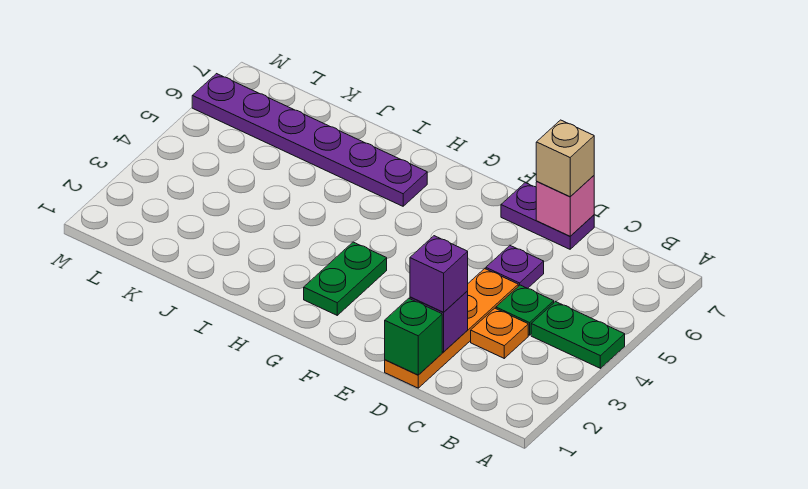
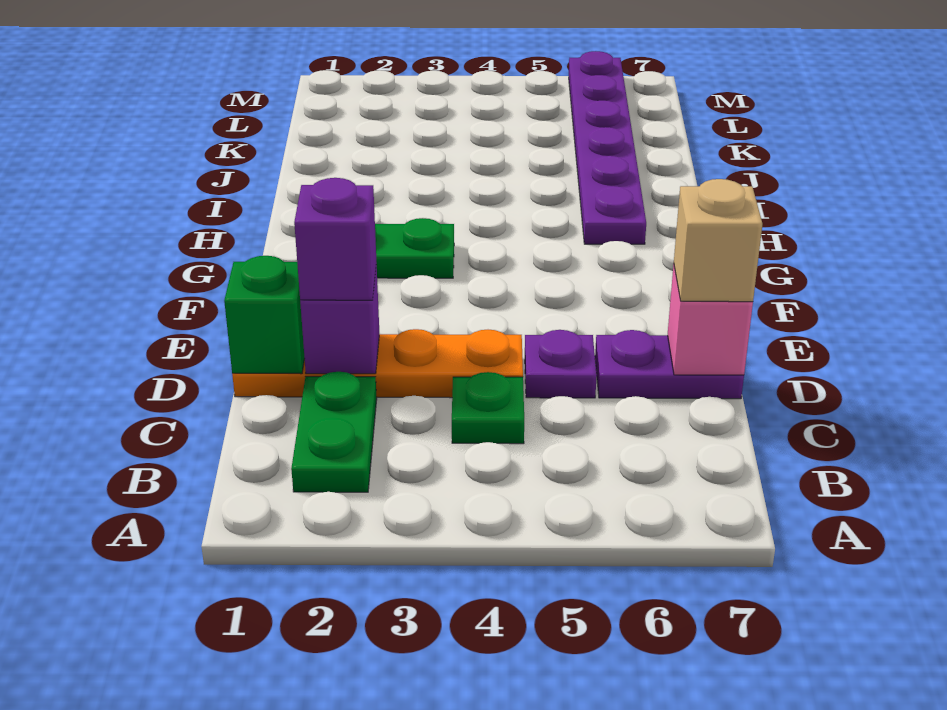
green 1x2 plate [531,302,625,368] -> green 1x2 plate moved to [291,372,377,492]
orange 1x1 plate [471,308,528,358] -> none
purple 1x2 plate [501,183,594,249] -> purple 1x2 plate turned to [595,330,744,399]

